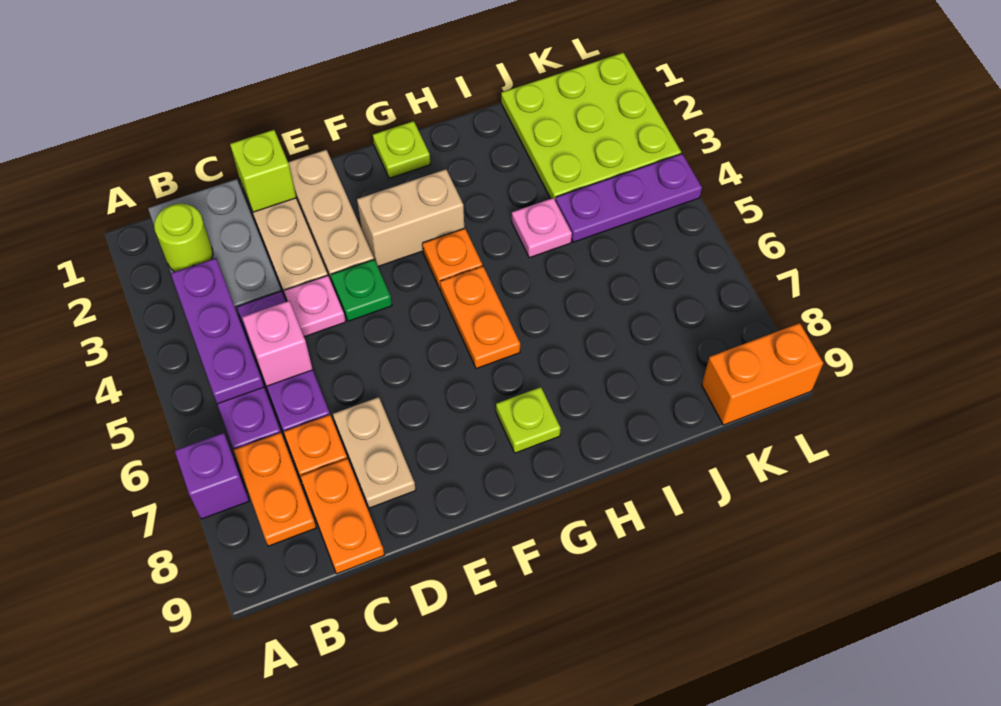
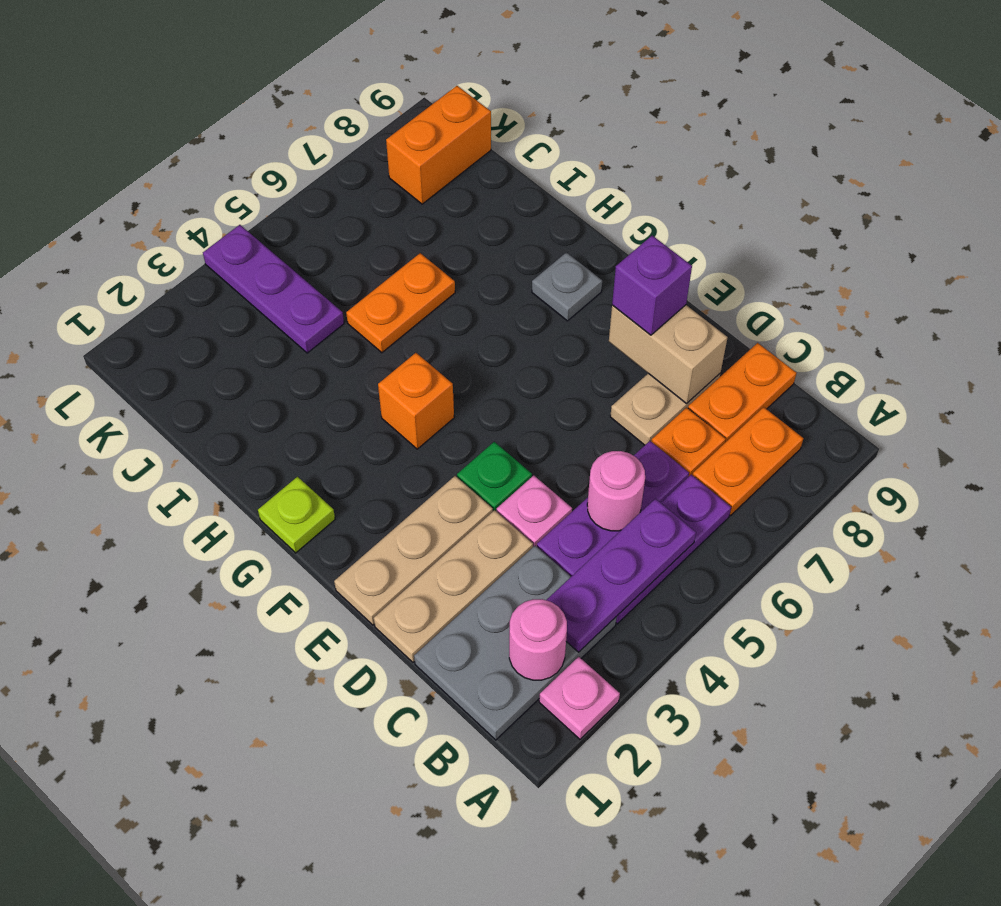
purple 1x1 brick [175,433,249,519] -> purple 1x1 brick moved to [612,236,692,335]
lime 1x1 round brick [154,204,213,272] -> pink 1x1 round brick [509,599,567,680]
pink 1x1 brick [242,301,313,386] -> pink 1x1 round brick [587,451,645,531]
lime 1x1 brick [230,130,296,212] -> none
tan 1x2 brick [357,169,464,266] -> tan 1x2 brick moved to [609,305,727,404]
orange 1x1 plate [422,228,482,288] -> orange 1x1 brick [378,353,454,449]
orange 1x2 plate [440,266,520,369] -> orange 1x2 plate moved to [346,253,455,353]
lime 1x1 plate [496,387,561,453] -> grey 1x1 plate [532,252,602,321]
pink 1x1 plate [512,198,572,258] -> pink 1x1 plate moved to [539,657,620,739]
lime 3x3 plate [501,53,681,201] -> none
orange 1x2 brick [702,323,823,425] -> orange 1x2 brick turned to [386,86,491,204]

